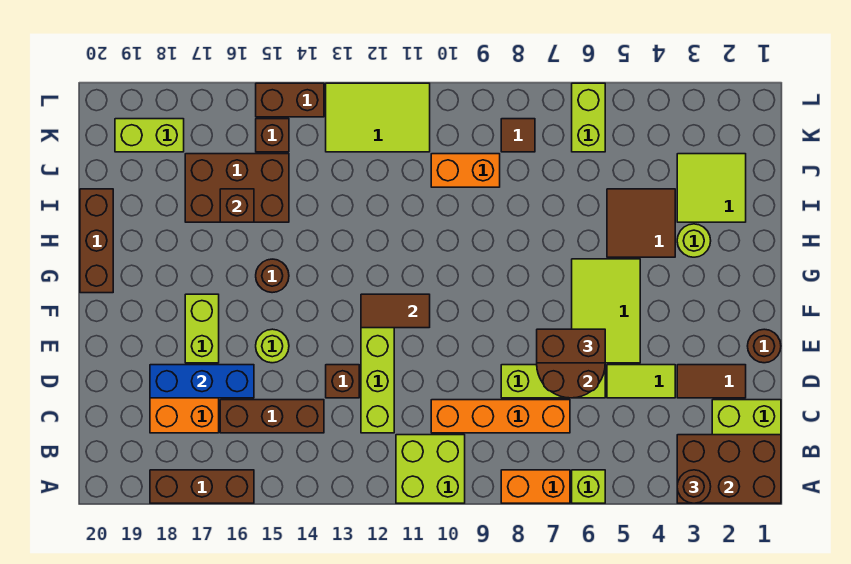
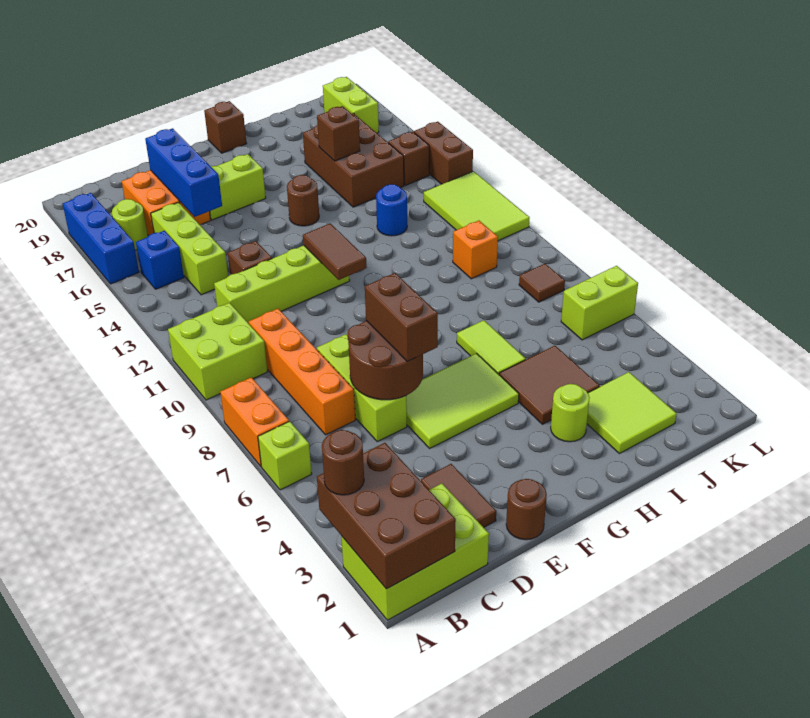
brown 1x3 brick [150,470,254,503] -> blue 1x3 brick [63,193,139,284]
none -> blue 1x1 brick [136,231,184,289]
brown 1x3 brick [220,400,324,433] -> lime 1x3 brick [151,202,228,295]
lime 1x2 tile [607,365,675,398] -> lime 1x2 tile moved to [457,320,526,374]
lime 1x1 round brick [256,329,289,363] -> lime 1x1 round brick moved to [112,199,148,250]
brown 1x3 brick [80,189,113,293] -> brown 1x1 brick [204,101,247,153]
none -> blue 1x1 round brick [376,184,407,236]
orange 1x2 brick [431,154,500,187] -> orange 1x1 brick [453,220,498,279]

